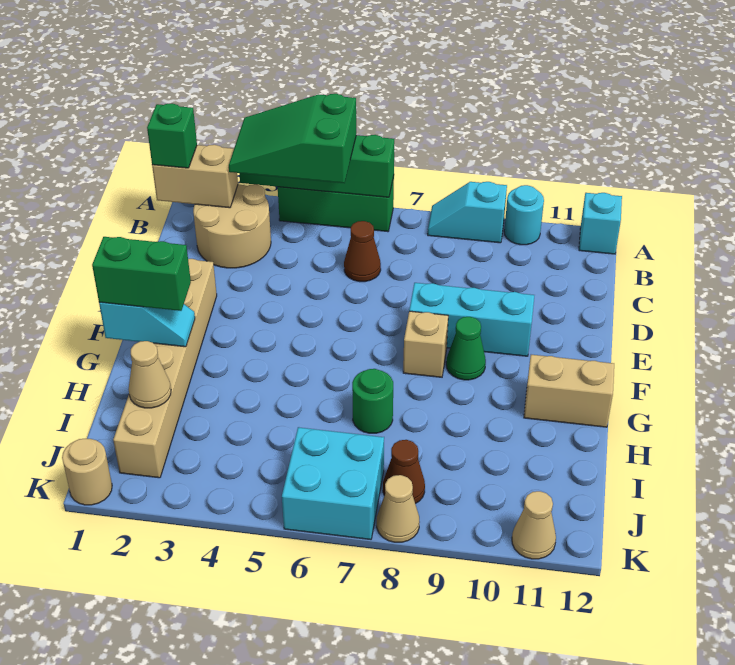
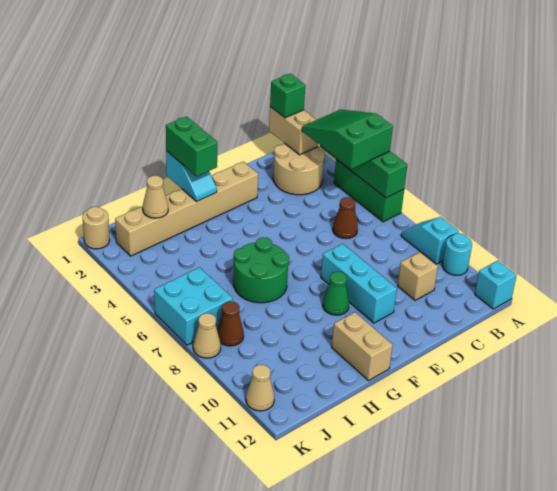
tan 1x1 brick [403,311,448,377] -> tan 1x1 brick moved to [398,252,438,300]
green 1x1 round brick [352,369,393,433] -> green 2x2 round brick [234,237,289,303]

